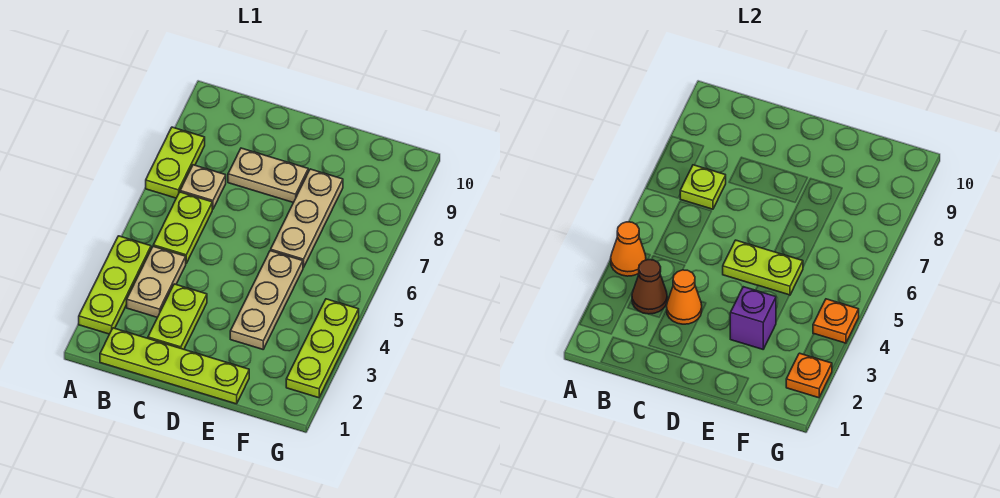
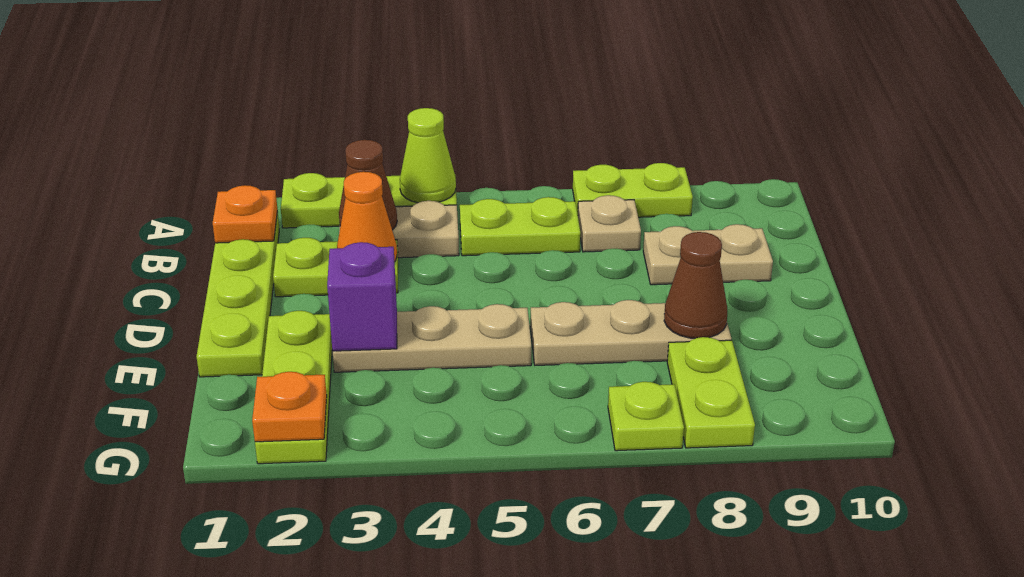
orange 1x1 cone [611,222,646,276] -> lime 1x1 cone [400,108,456,203]
lime 1x1 plate [680,165,726,209] -> lime 1x1 plate moved to [608,382,684,451]
tan 1x2 plate [228,148,308,203] -> tan 1x2 plate turned to [643,224,773,285]
lime 1x2 plate [723,240,803,295] -> lime 1x2 plate moved to [667,337,755,448]
none -> brown 1x1 cone [664,232,727,338]
lime 1x3 plate [286,299,359,398] -> lime 1x3 plate turned to [255,311,332,464]
orange 1x1 plate [813,299,859,343] -> orange 1x1 plate moved to [213,185,278,243]

